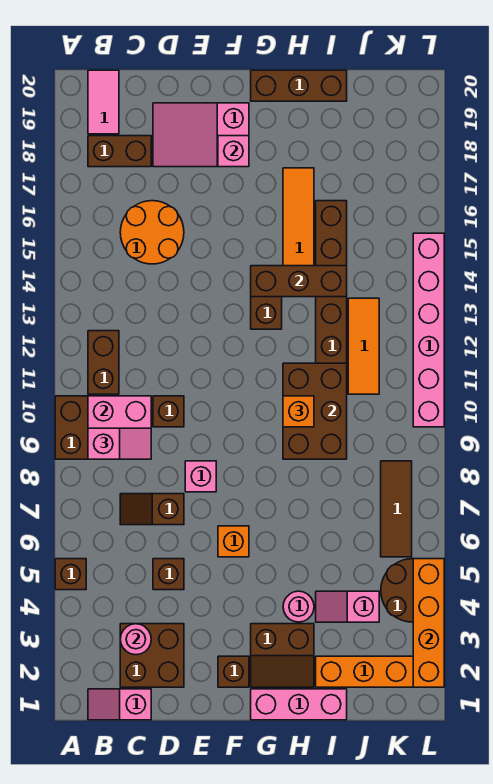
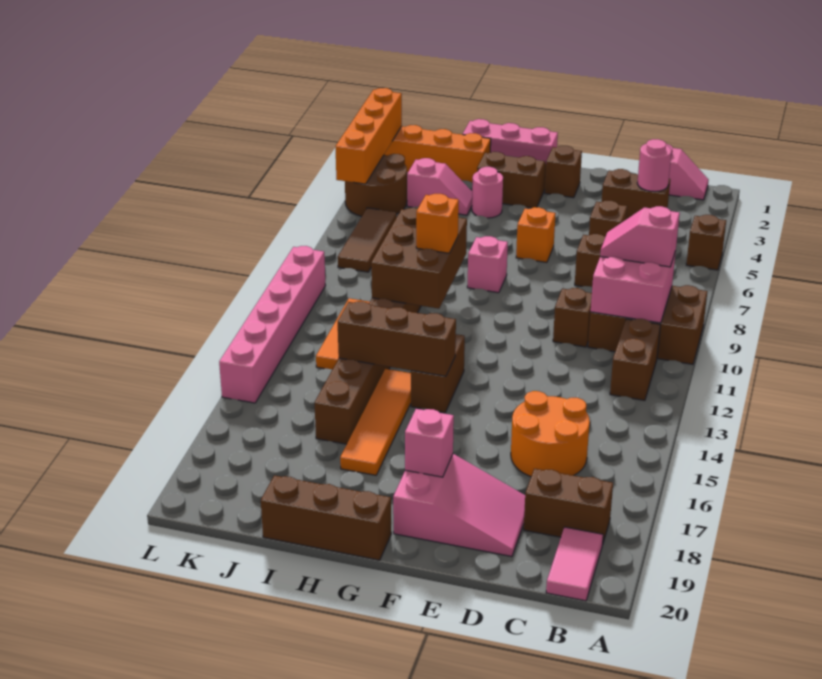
brown 2x2 brick [120,624,184,687] -> brown 1x2 brick [602,169,670,219]
pink 1x1 brick [185,461,216,492] -> pink 1x1 brick moved to [467,236,508,293]

